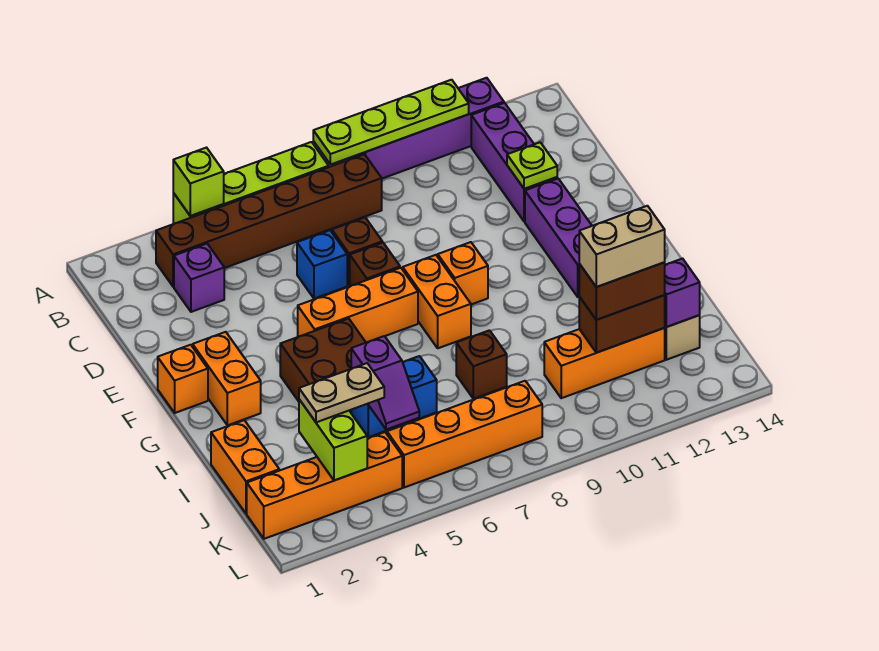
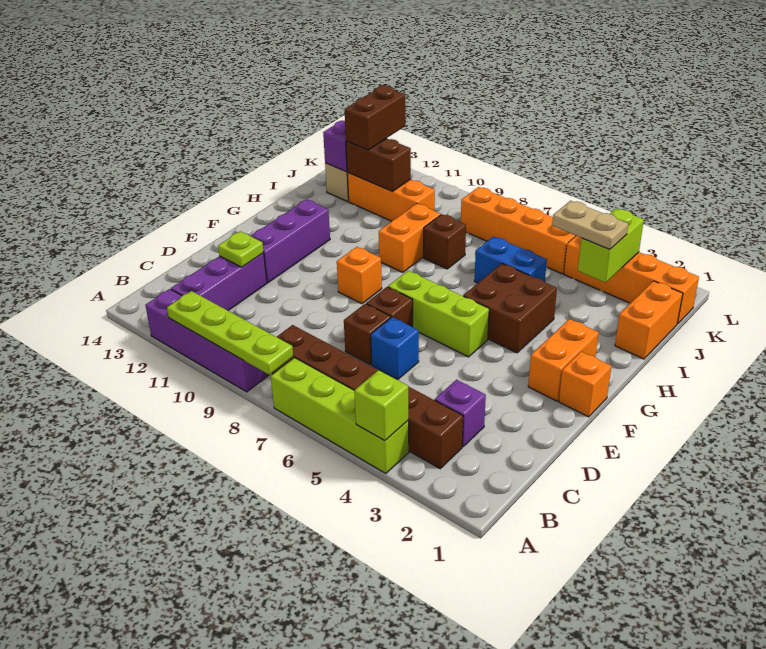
orange 1x3 brick [298,268,418,343] -> lime 1x3 brick [388,271,489,357]
orange 1x2 brick [403,255,471,348] -> orange 1x2 brick moved to [379,204,441,272]
purple 1x2 slope [351,336,419,430] -> none
brown 1x2 brick [579,263,665,320] -> brown 1x2 brick turned to [345,85,405,150]
tan 1x2 brick [579,206,665,287] -> none

